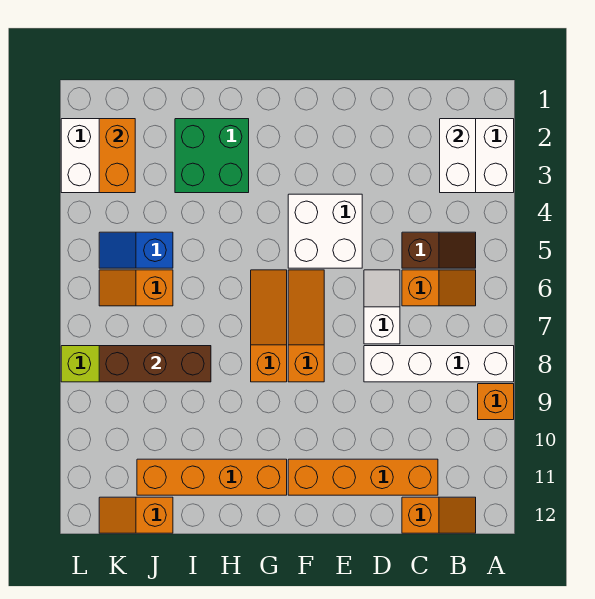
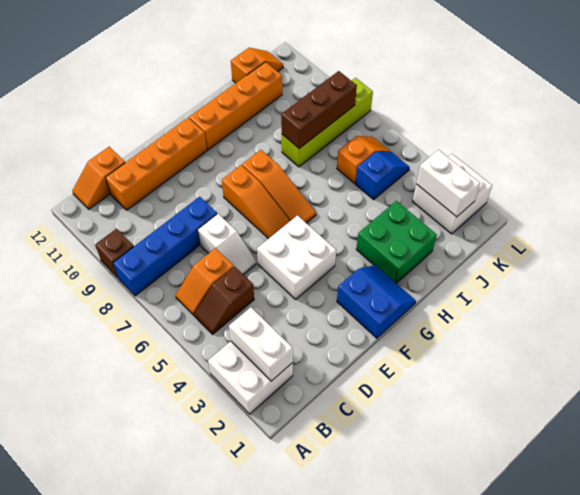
white 1x4 brick [364,346,514,382] -> blue 1x4 brick [113,197,217,296]
orange 1x1 brick [478,384,514,420] -> brown 1x1 brick [95,229,134,278]
none -> blue 2x2 slope [337,265,416,338]
orange 1x2 brick [99,119,135,193] -> white 1x2 brick [416,150,480,217]

